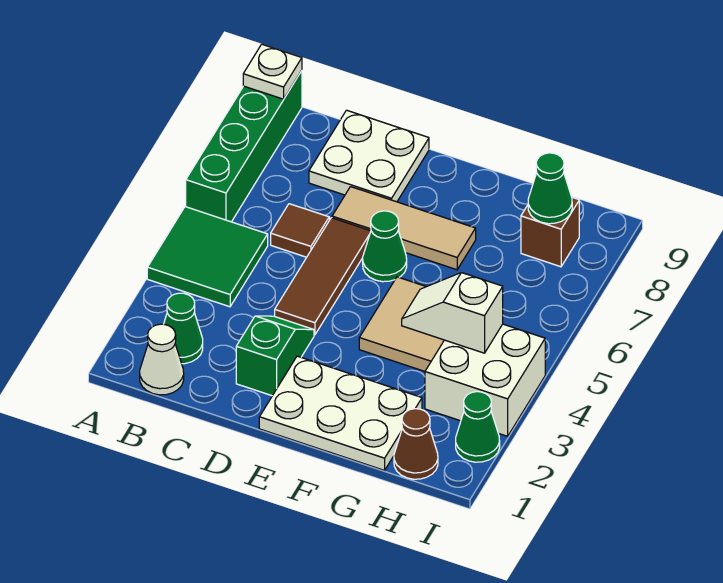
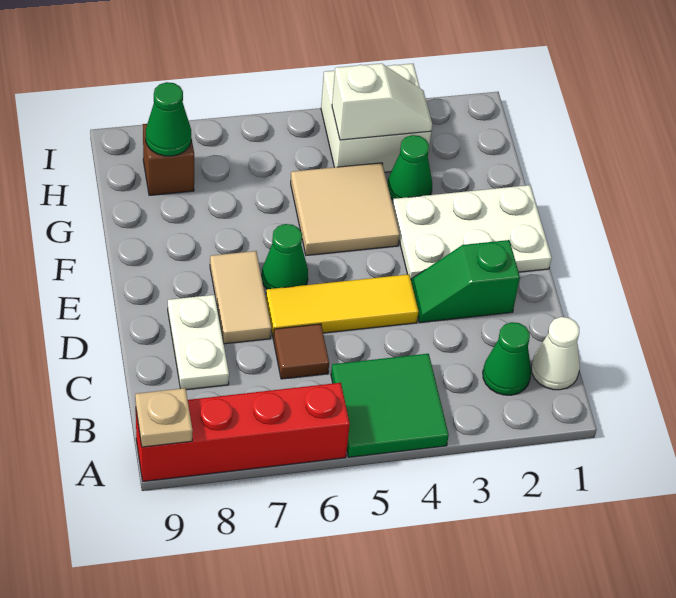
green 1x4 brick [186,71,302,222] -> red 1x4 brick [136,383,350,481]
white 1x1 plate [243,44,302,99] -> tan 1x1 plate [135,388,193,447]
white 2x2 plate [309,110,429,202] -> white 1x2 plate [168,295,229,390]
brown 1x3 tile [275,218,371,335] -> yellow 1x3 tile [266,274,418,338]
tan 1x3 tile [332,187,476,270] -> tan 1x2 tile [210,251,271,344]
white 2x3 plate [259,356,422,470] -> white 2x3 plate turned to [393,185,552,279]
white 1x2 slope [402,273,503,353] -> white 1x2 slope turned to [332,63,432,140]
brown 1x1 cone [394,409,438,479] -> none
green 1x1 cone [456,392,500,462] -> green 1x1 cone moved to [387,135,432,200]

